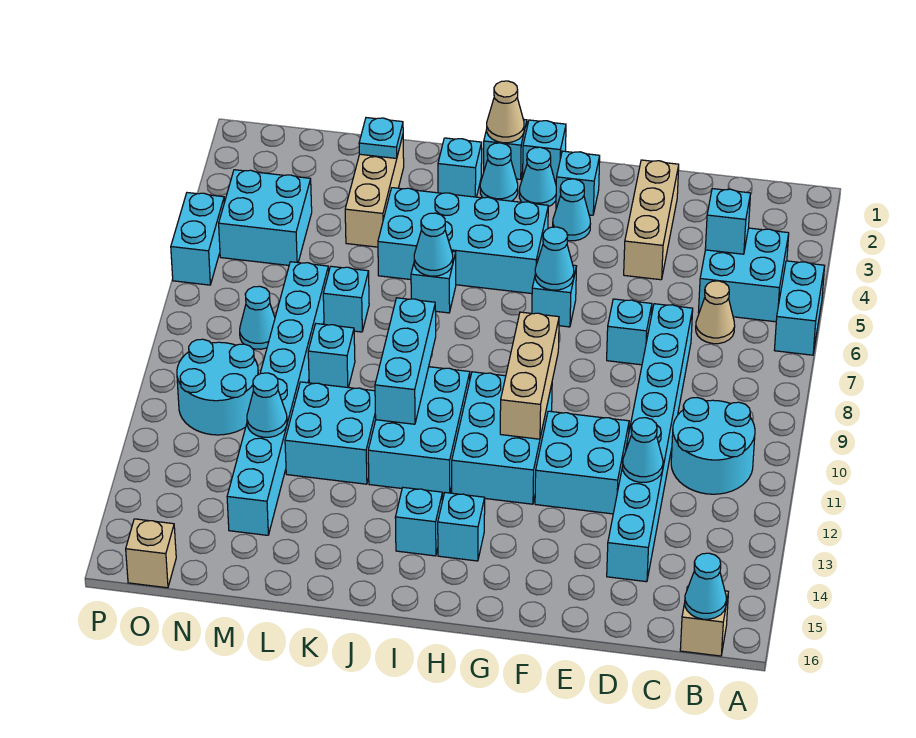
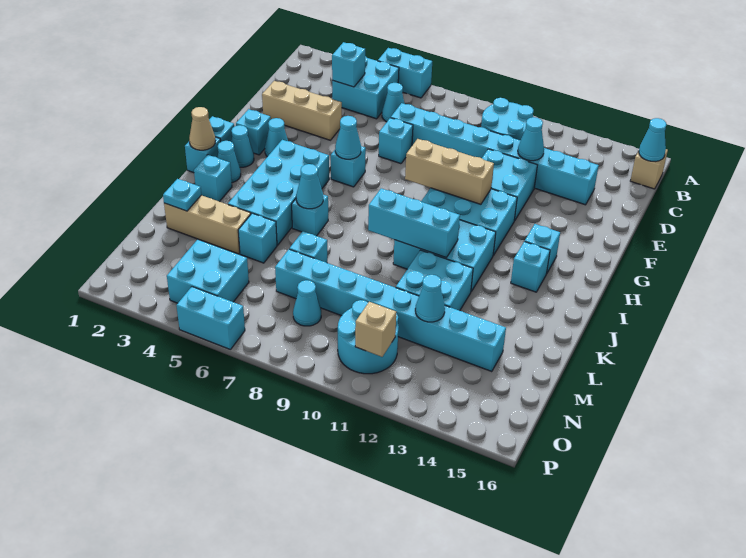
tan 1x1 cone [696,281,735,344] -> cyan 1x1 cone [382,83,405,122]
cyan 1x1 brick [308,324,355,388] -> cyan 1x1 brick moved to [238,213,277,263]
tan 1x1 brick [126,519,176,588] -> tan 1x1 brick moved to [355,302,396,357]

